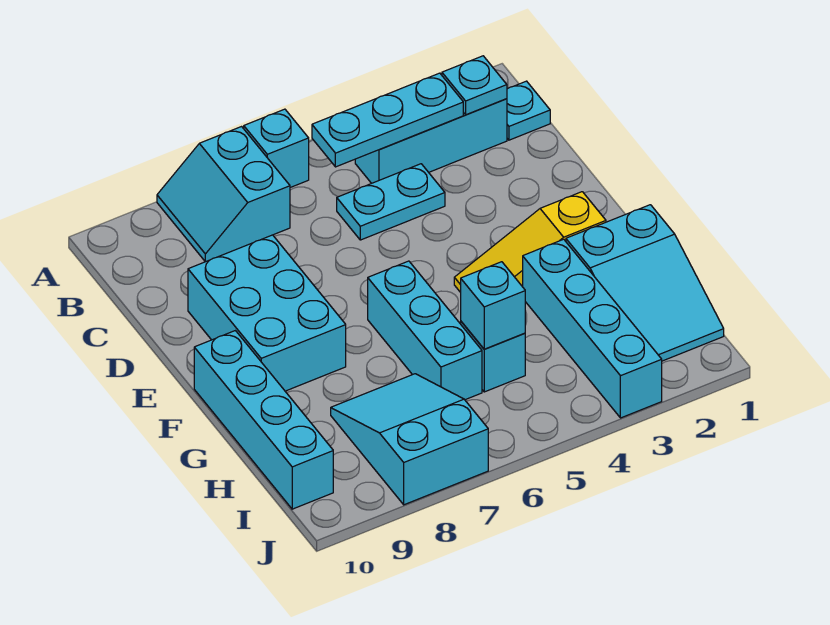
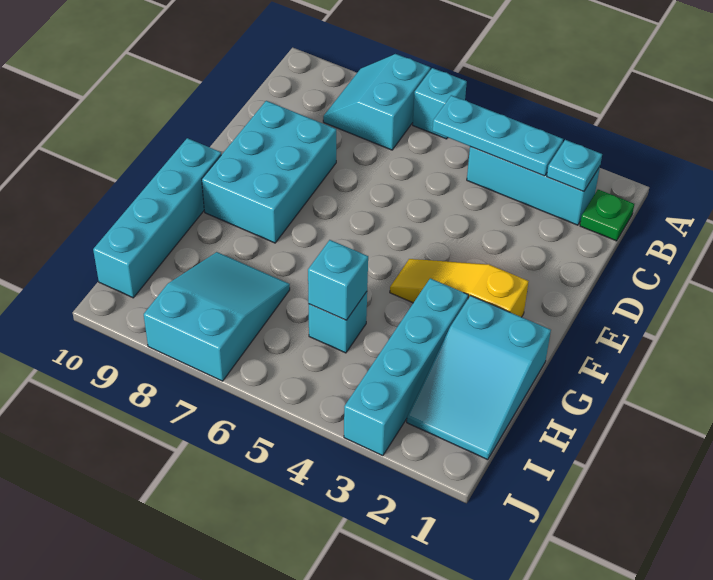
cyan 1x1 plate [507,81,550,140] -> green 1x1 plate [580,190,634,241]
cyan 1x2 plate [337,164,445,240] -> none
cyan 1x3 brick [368,261,482,400] -> none

